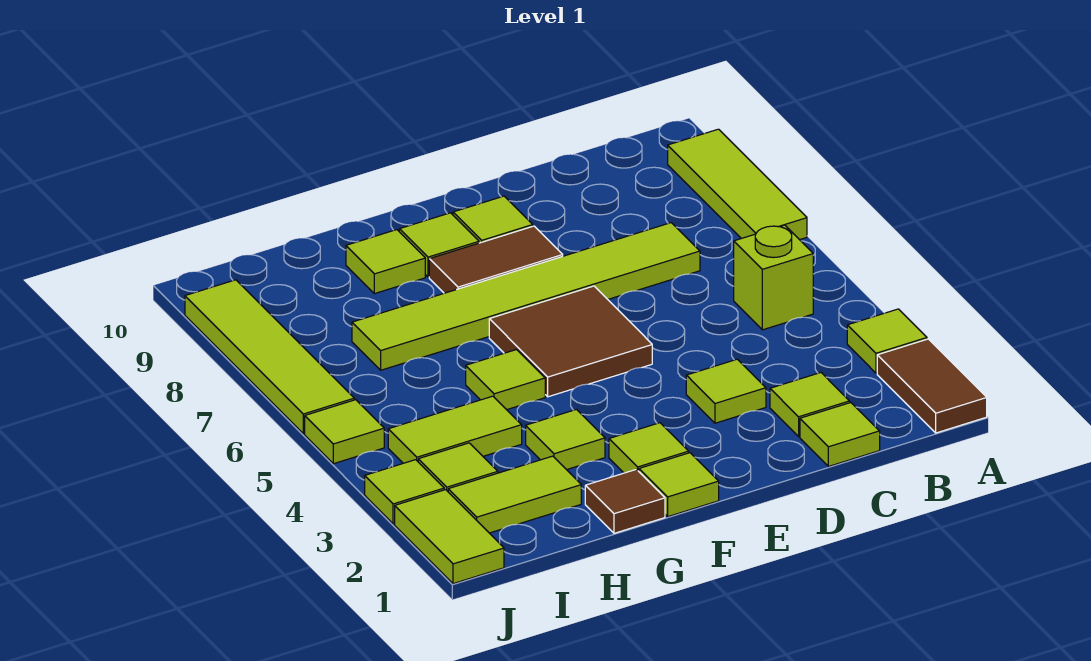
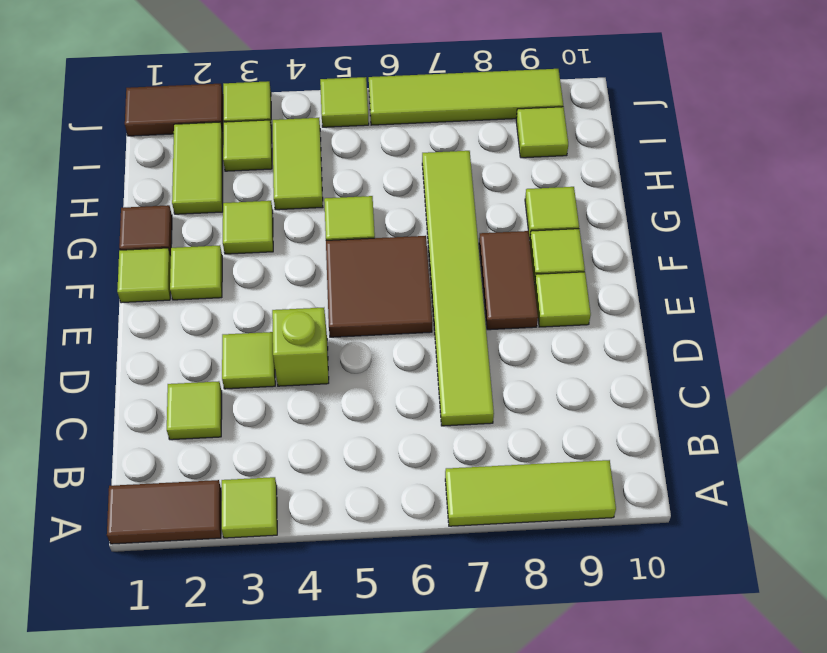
lime 1x1 brick [734,225,813,330] -> lime 1x1 brick moved to [272,308,329,386]
lime 1x1 tile [800,403,880,467] -> lime 1x1 tile moved to [516,107,568,158]
lime 1x2 tile [395,490,504,584] -> brown 1x2 tile [125,84,223,136]

